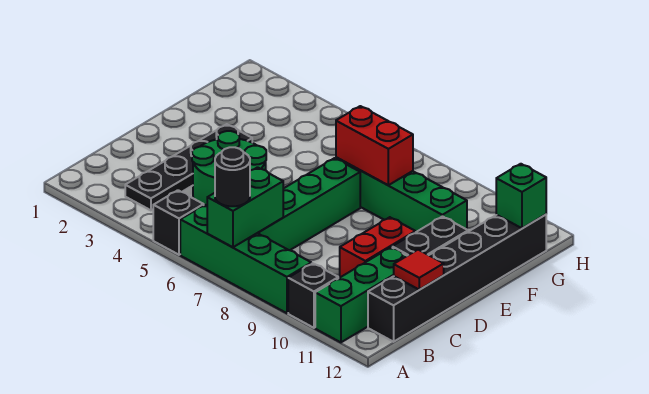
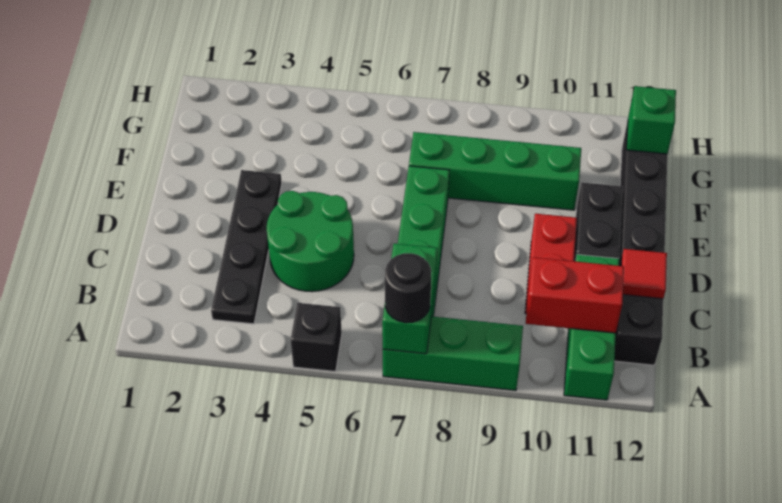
green 1x4 brick [180,205,311,313] -> green 1x3 brick [383,316,523,391]
black 1x1 brick [288,263,338,328] -> none
red 1x2 brick [336,106,413,185] -> red 1x2 brick moved to [526,257,624,333]

